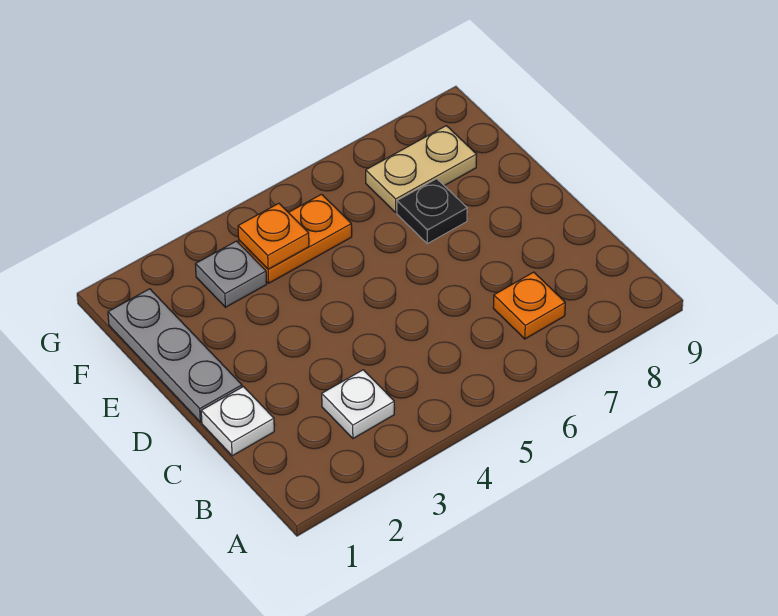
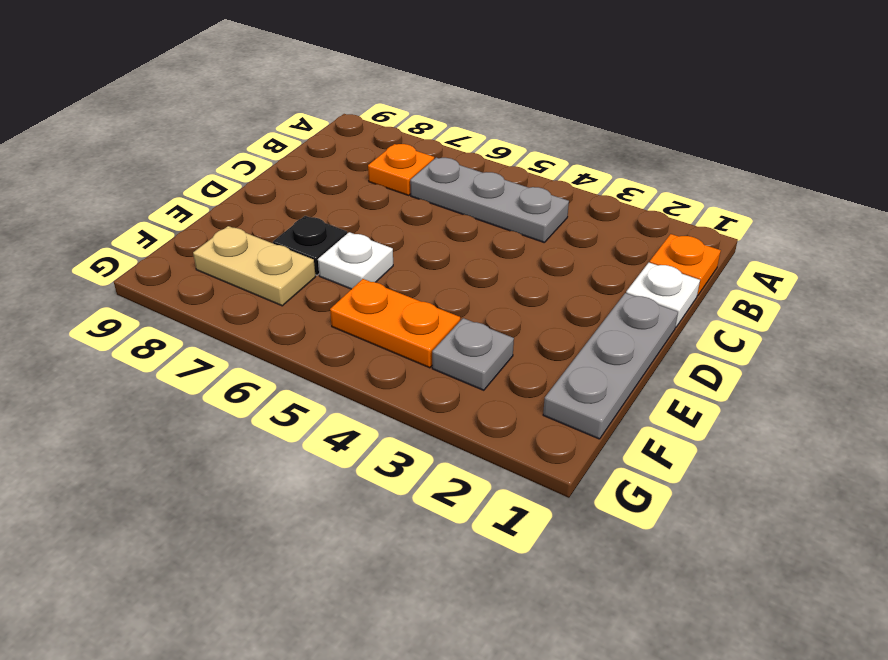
white 1x1 plate [322,370,394,438] -> white 1x1 plate moved to [318,232,393,289]
none -> grey 1x3 plate [410,158,569,243]
orange 1x1 plate [238,203,309,269] -> orange 1x1 plate moved to [650,234,721,296]

